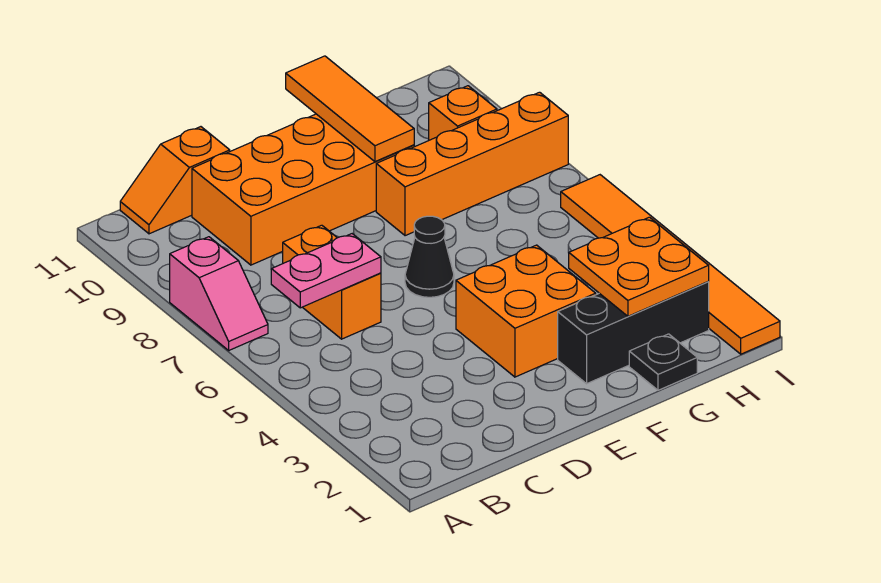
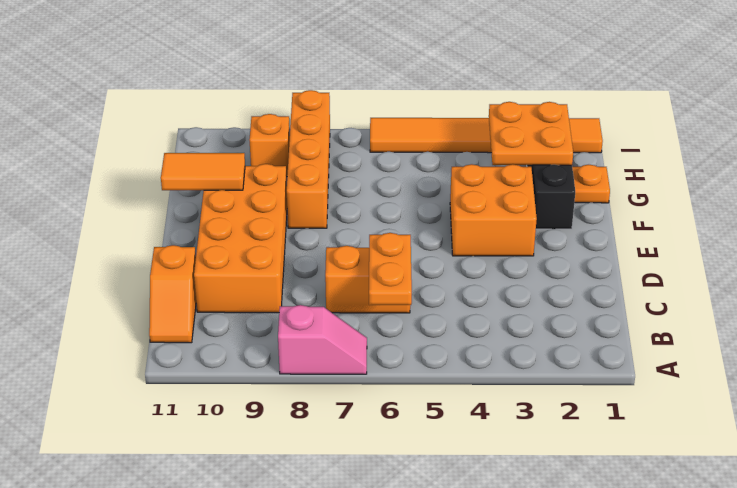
pink 1x2 plate [271,234,381,308] -> orange 1x2 plate [369,233,412,305]
black 1x1 cone [405,216,454,297] -> none
orange 1x3 tile [286,56,414,162] -> orange 1x2 tile [161,153,245,190]
black 1x1 plate [629,334,697,390] -> orange 1x1 plate [572,165,610,203]

